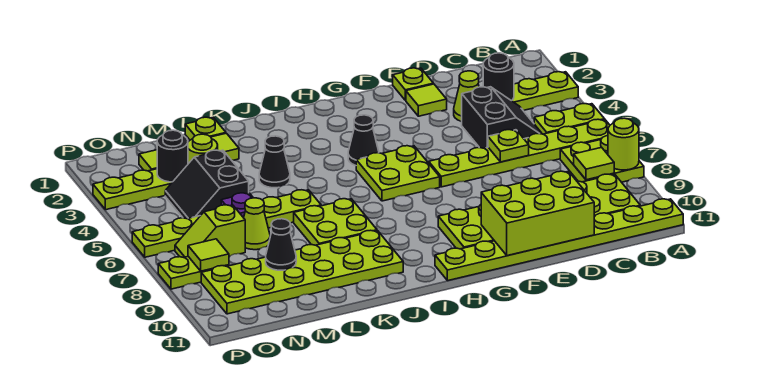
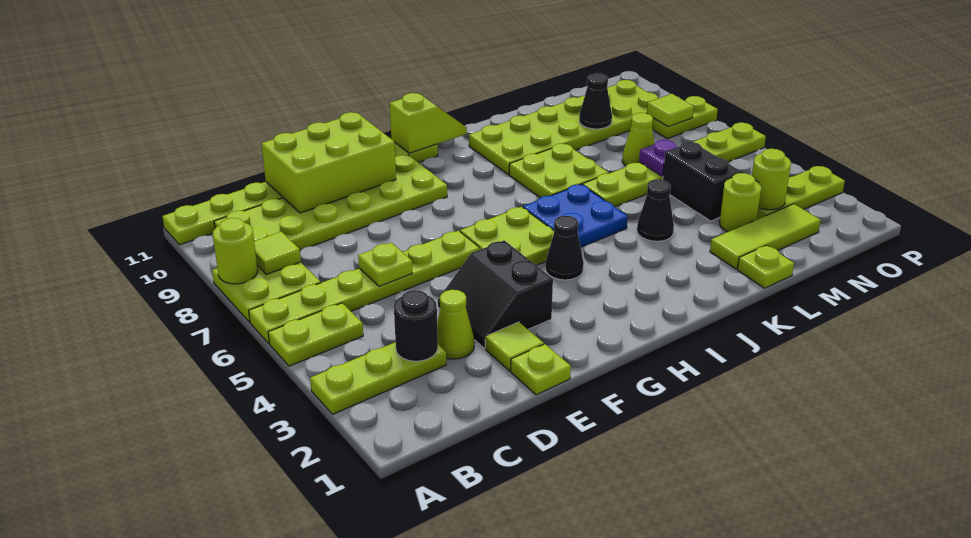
black 2x2 slope [462,87,542,148] -> black 2x2 slope moved to [438,241,553,348]
none -> blue 2x2 plate [523,184,628,247]
black 1x1 round brick [157,130,188,182] -> lime 1x1 round brick [752,149,791,210]
lime 1x2 slope [175,205,245,258] -> lime 1x2 slope moved to [390,93,467,153]

